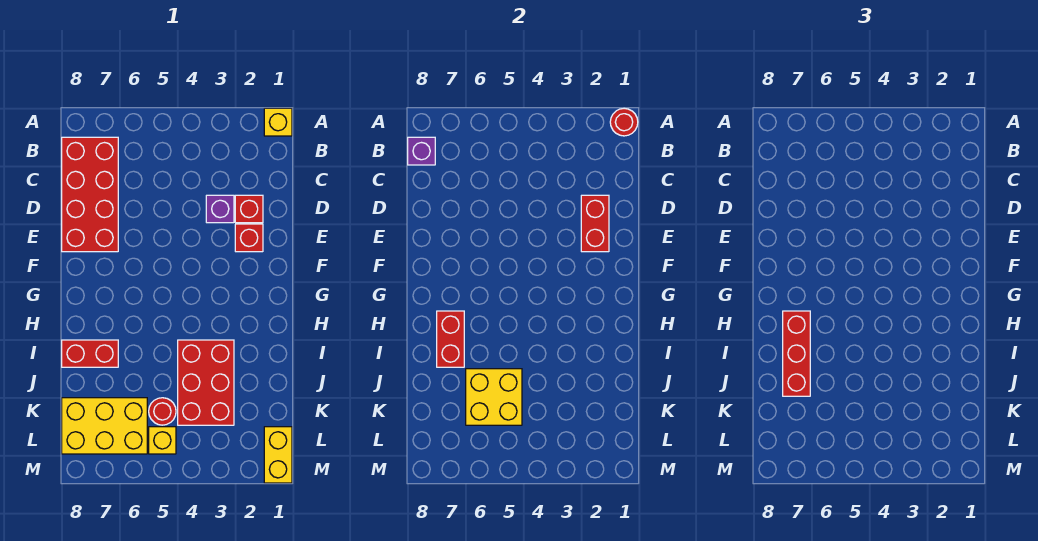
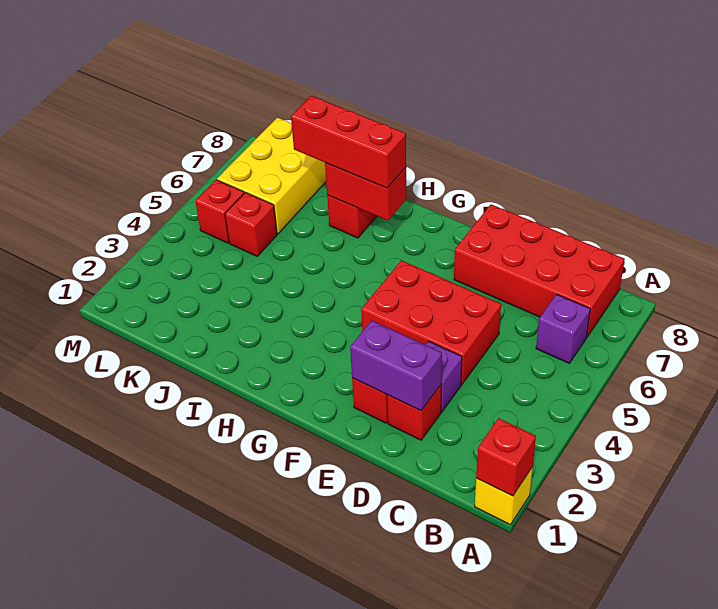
red 1x1 round brick [610,108,638,136] -> red 1x1 brick [476,418,536,496]
purple 1x1 brick [408,137,435,165] -> purple 1x1 brick moved to [536,294,590,363]
red 1x2 brick [581,195,609,252] -> purple 1x2 brick [350,320,442,411]
red 2x3 brick [178,340,234,425] -> red 2x3 brick moved to [361,260,501,385]
yellow 2x2 brick [466,369,522,425] -> none
red 1x1 round brick [149,398,176,425] -> red 1x1 brick [225,192,277,256]
yellow 1x2 brick [264,427,292,483] -> none
yellow 1x1 brick [149,427,176,454] -> red 1x1 brick [195,180,244,243]

